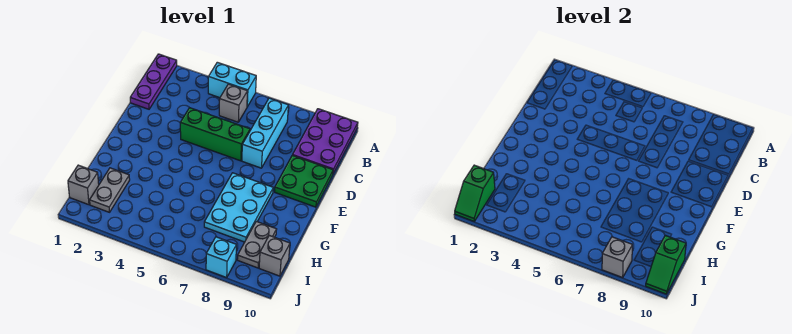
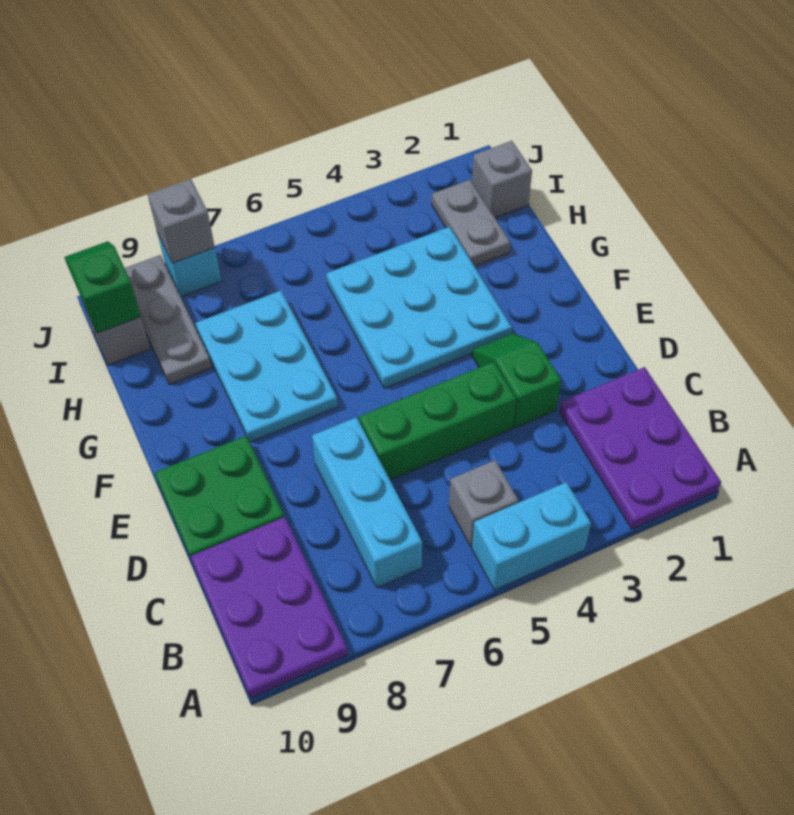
purple 1x3 plate [130,54,177,109] -> purple 2x3 plate [559,367,721,529]
none -> cyan 3x3 plate [326,227,512,388]
grey 1x2 plate [237,221,277,268] -> grey 1x3 plate [125,255,212,384]
green 1x2 slope [455,165,495,221] -> green 1x2 slope moved to [472,333,561,428]

